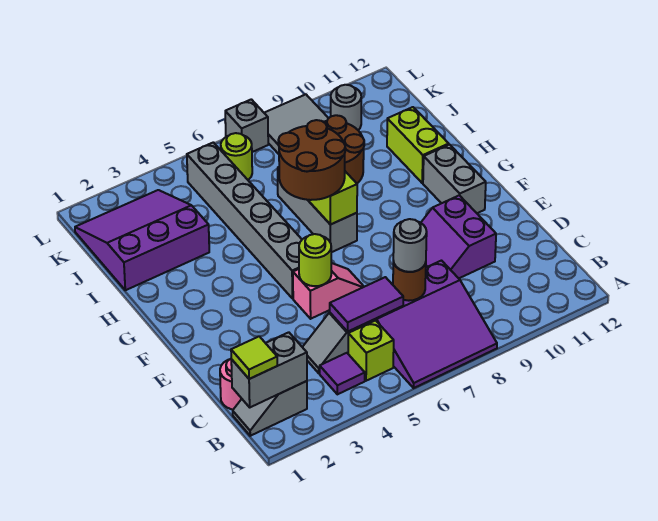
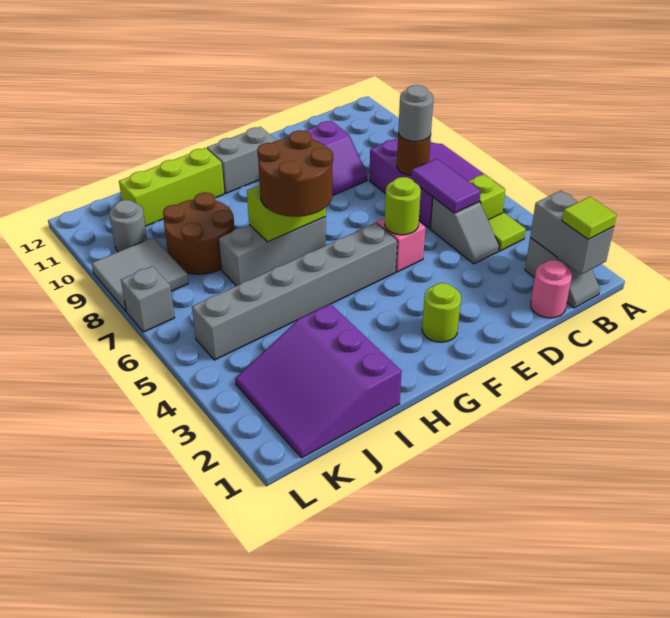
purple 1x1 tile [320,353,365,394] -> lime 1x1 tile [488,213,526,251]
lime 1x2 brick [387,107,449,183] -> lime 1x3 brick [119,148,224,226]
lime 1x1 round brick [221,133,252,180] -> lime 1x1 round brick moved to [422,283,461,342]

